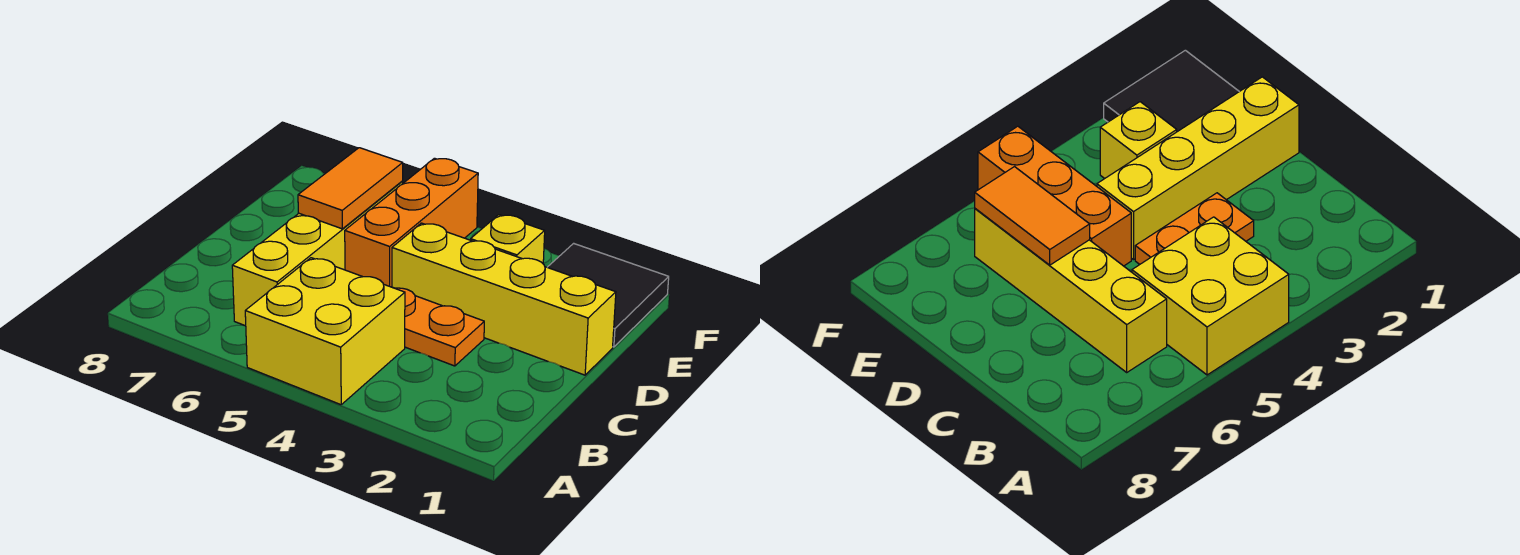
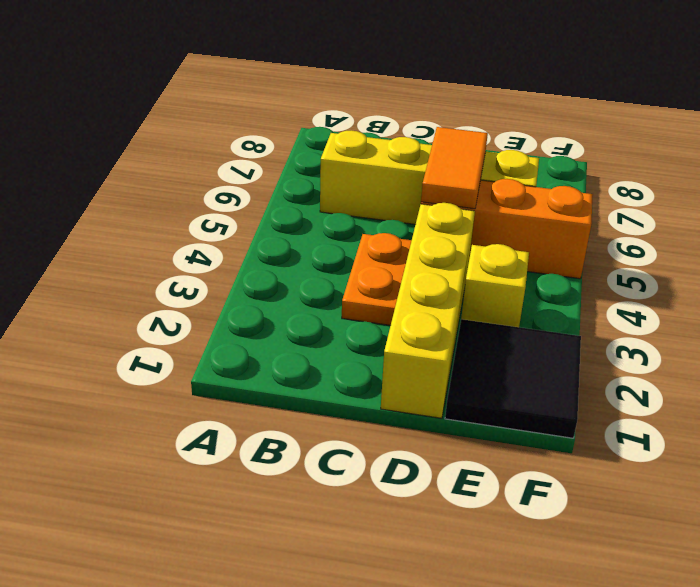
yellow 2x2 brick [245,258,405,405] -> none
orange 1x2 tile [298,148,403,229] -> orange 1x2 tile turned to [421,127,488,209]

